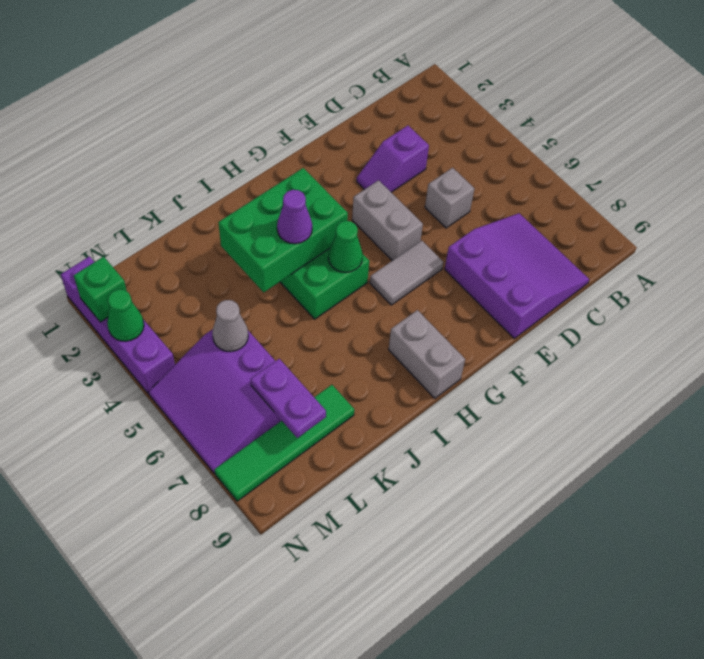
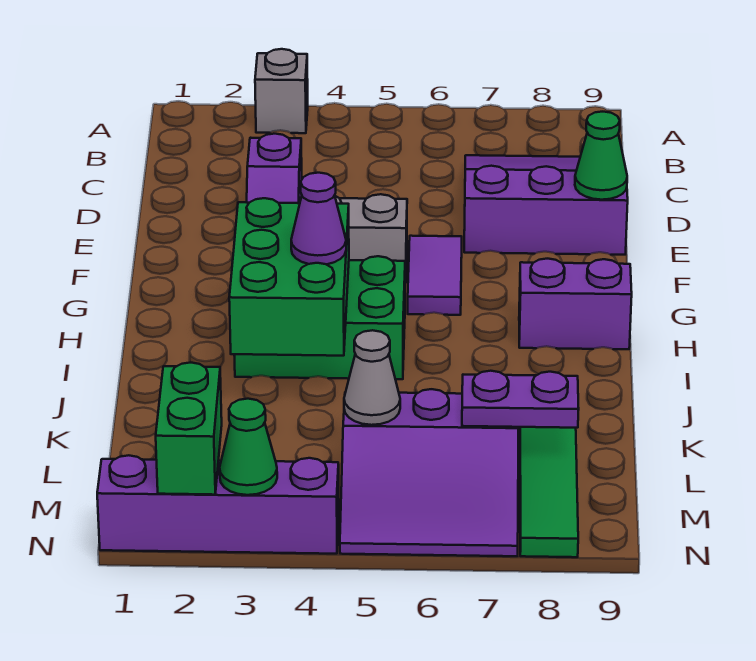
grey 1x1 brick [425,168,474,228] -> grey 1x1 brick moved to [255,49,308,133]
grey 1x2 tile [370,241,443,305] -> purple 1x2 tile [408,236,462,315]
green 1x1 cone [328,221,363,272] -> green 1x1 cone moved to [575,112,627,200]
grey 1x2 brick [389,310,465,398] -> purple 1x2 brick [519,259,632,349]
green 1x1 brick [74,257,127,322] -> green 1x2 brick [156,362,222,495]

